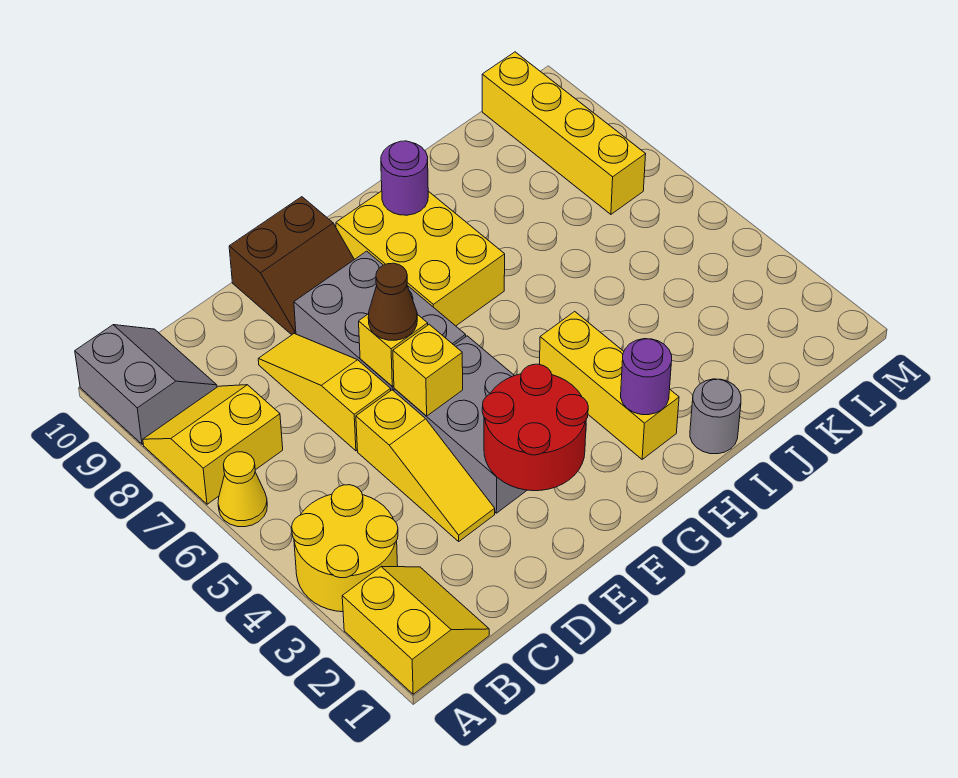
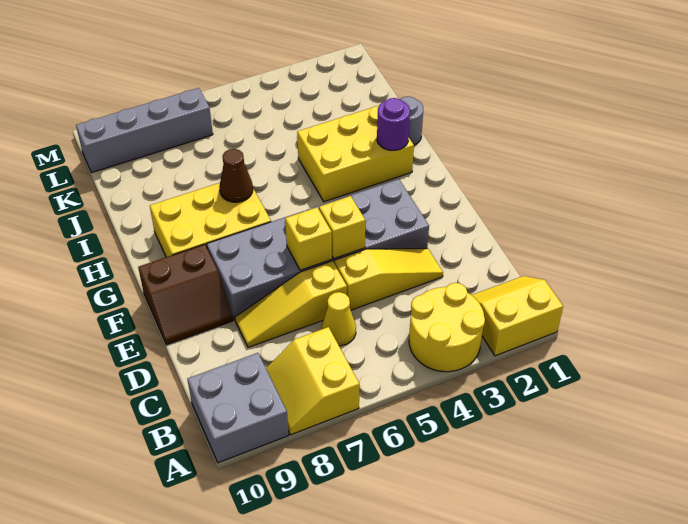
yellow 1x1 cone [218,452,267,527] -> yellow 1x1 cone moved to [322,292,356,346]
grey 2x2 slope [75,325,217,444] -> grey 2x2 brick [187,353,289,463]
red 2x2 round brick [482,364,588,491] -> none
brown 1x1 cone [368,263,417,340] -> brown 1x1 cone moved to [219,149,253,202]
brown 2x2 slope [229,197,354,335] -> brown 2x2 slope turned to [138,244,233,345]
yellow 1x3 brick [540,311,679,459] -> yellow 2x3 brick [297,106,414,202]
purple 1x1 round brick [381,141,428,215] -> none
yellow 1x4 brick [482,52,646,214] -> grey 1x4 brick [76,88,213,173]

